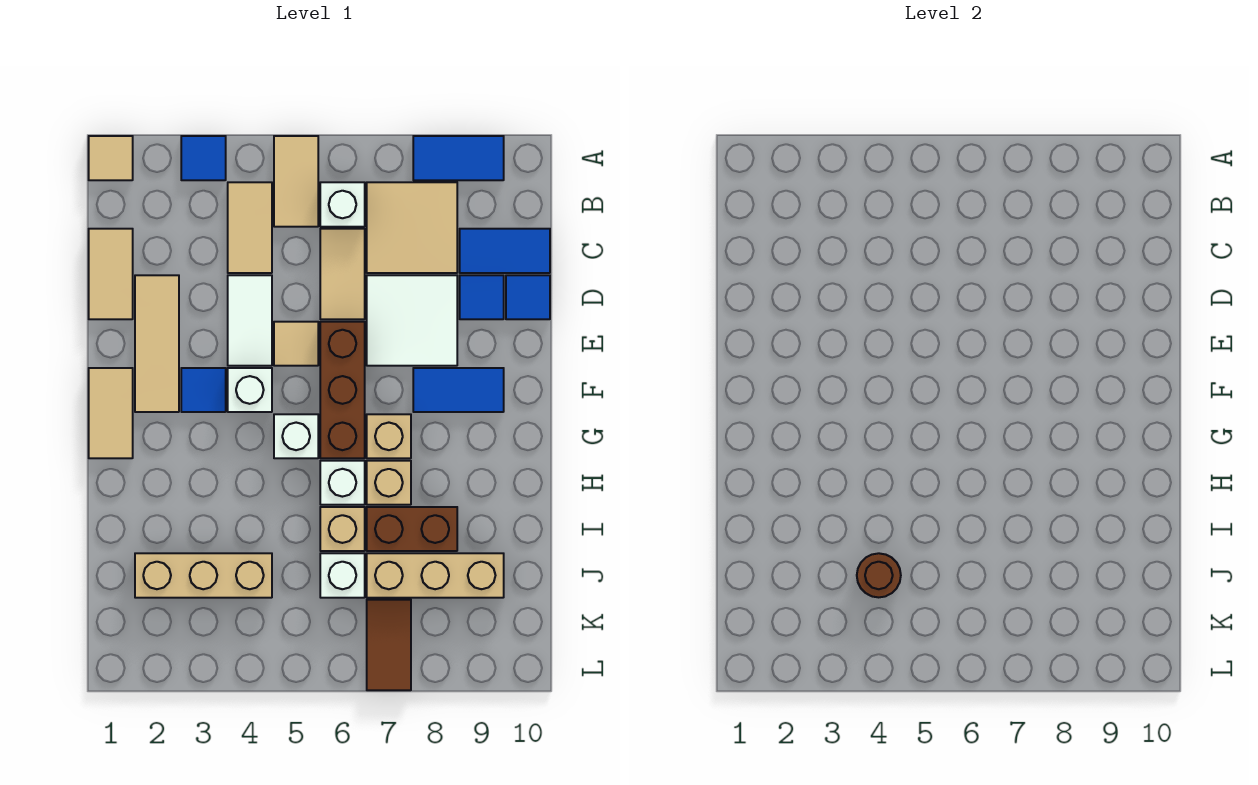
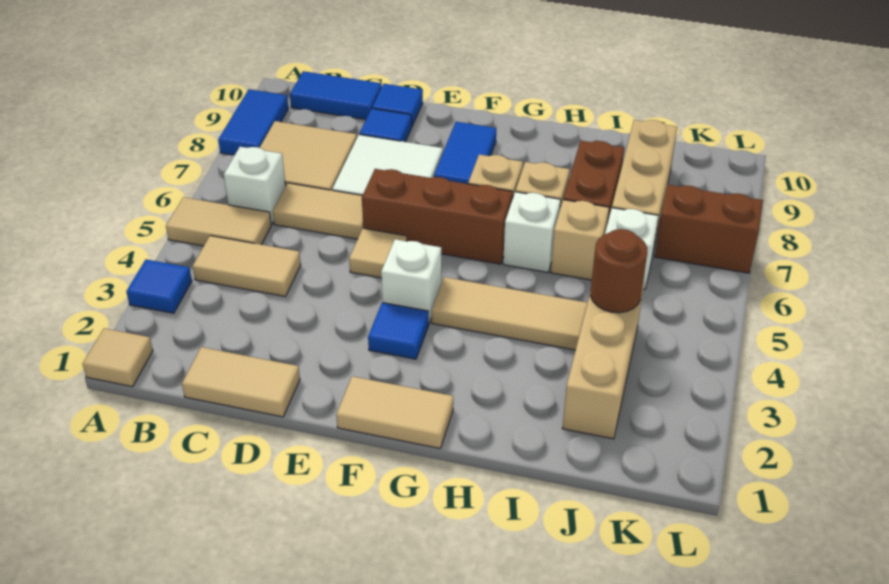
blue 1x2 tile [460,229,550,273] -> blue 1x2 tile turned to [290,71,382,120]
tan 1x3 tile [135,275,179,412] -> tan 1x3 tile moved to [432,277,587,350]
white 1x2 tile [228,275,272,366] -> none
white 1x1 brick [274,414,318,458] -> none
brown 1x2 tile [367,600,411,690] -> brown 1x2 brick [655,185,763,273]

